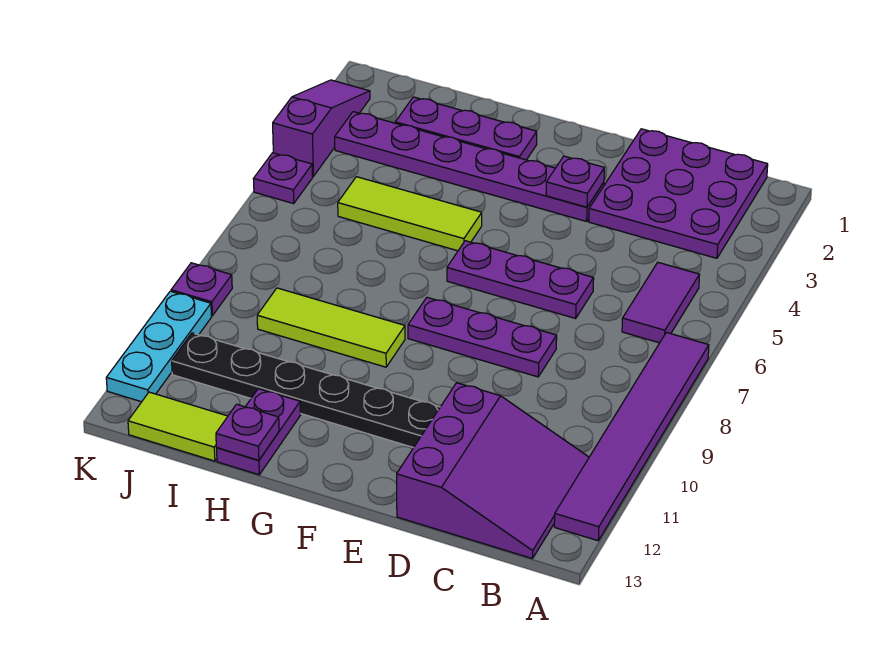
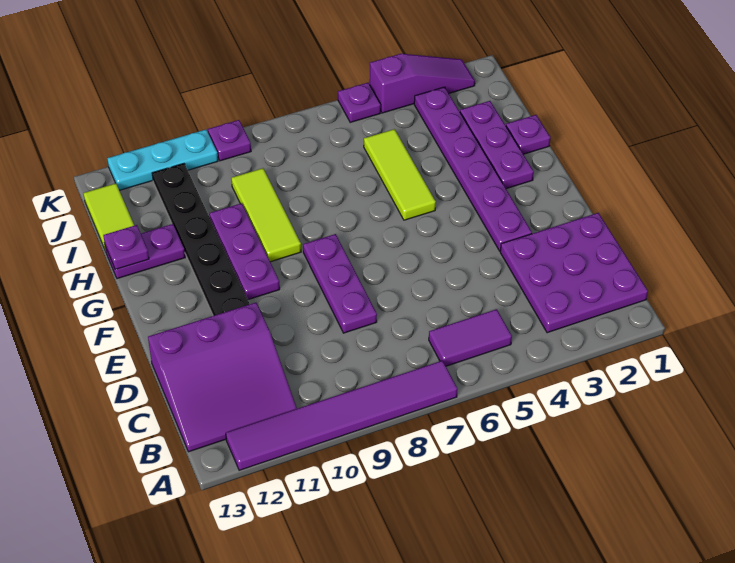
purple 1x3 plate [447,241,594,318] -> purple 1x3 plate moved to [209,203,280,300]
purple 1x1 plate [546,156,604,207] -> purple 1x1 plate moved to [506,115,550,154]

